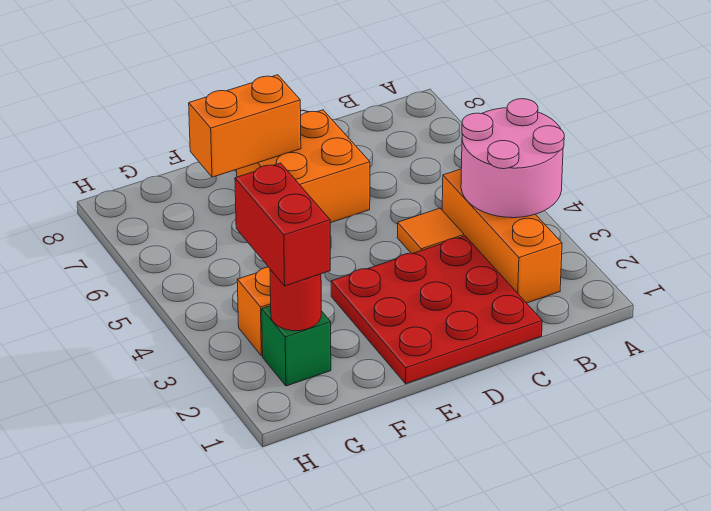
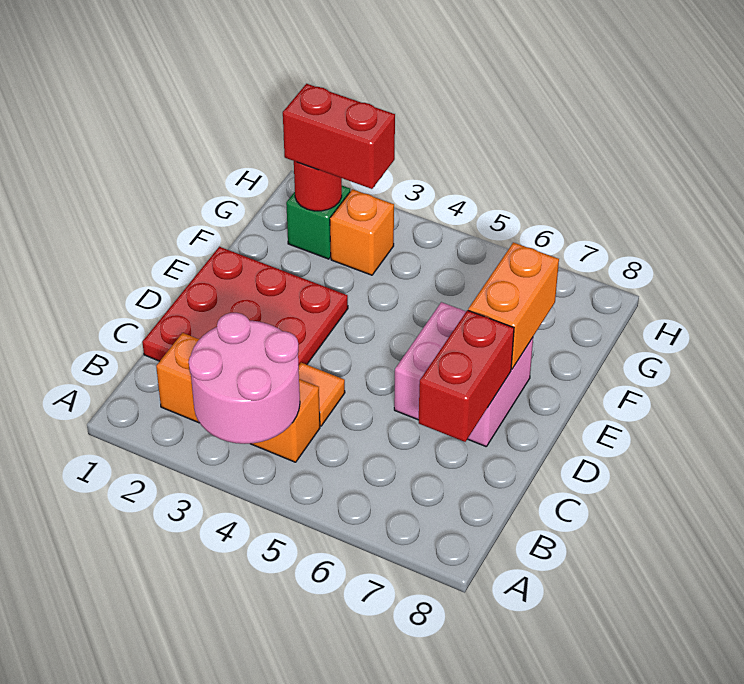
none -> red 1x2 brick [419,310,514,442]
orange 2x2 brick [236,110,370,223] -> pink 2x2 brick [394,302,533,447]

